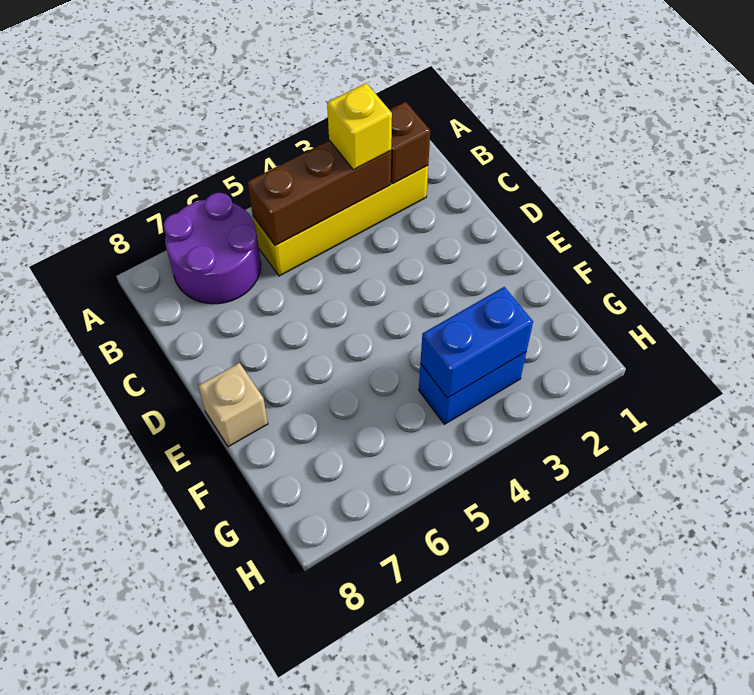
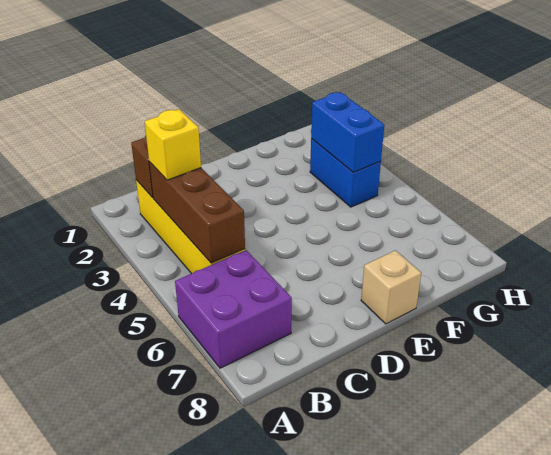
purple 2x2 round brick [163,193,261,304] -> purple 2x2 brick [175,250,292,368]

